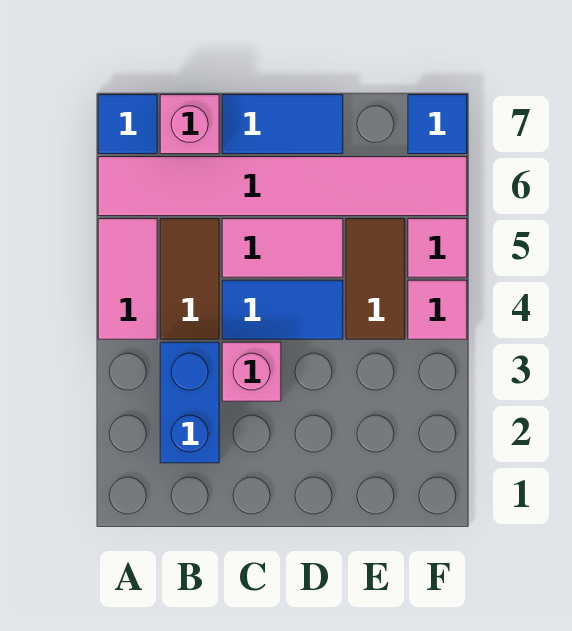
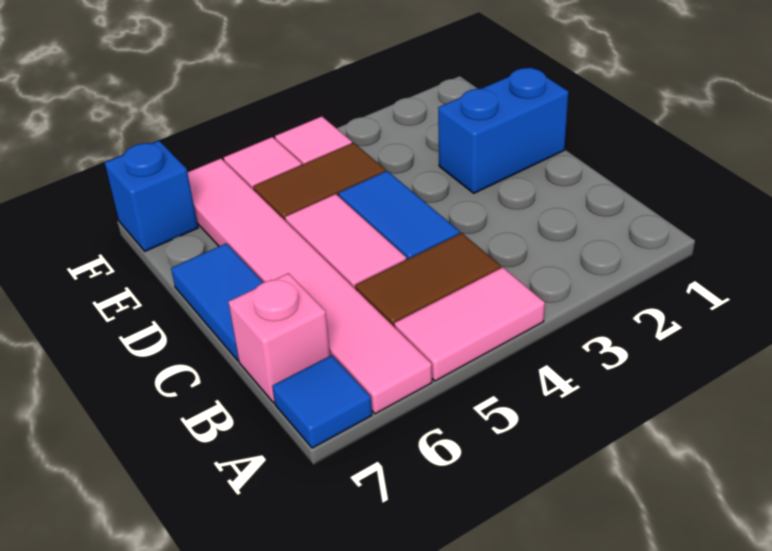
blue 1x2 brick [160,342,219,463] -> blue 1x2 brick moved to [438,67,568,193]
pink 1x1 brick [222,342,281,401] -> none
blue 1x1 tile [408,95,467,154] -> blue 1x1 brick [105,141,198,251]

